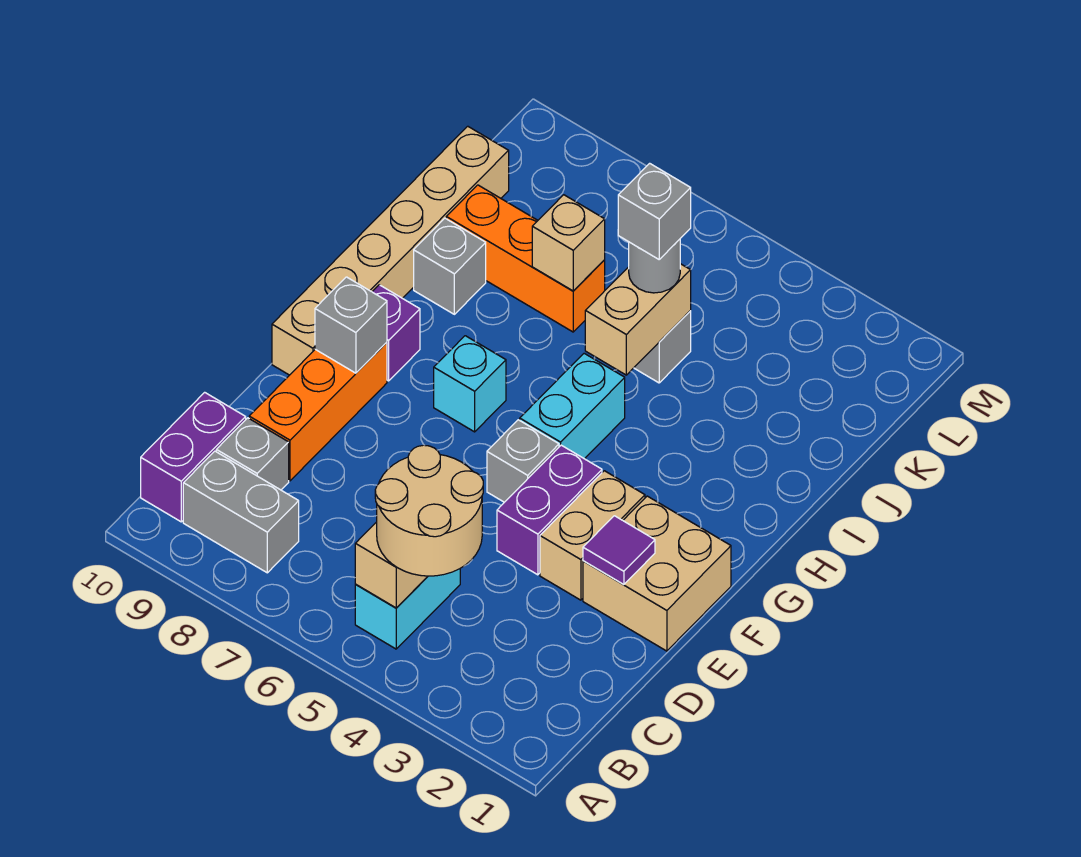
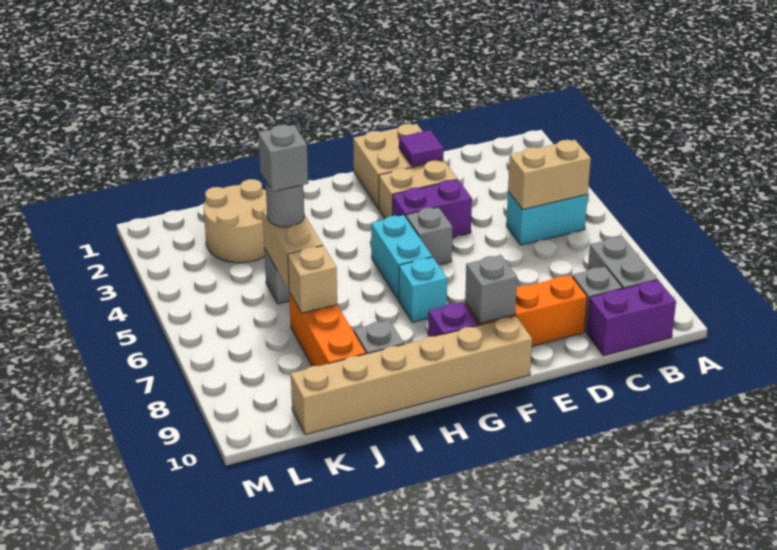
tan 2x2 round brick [375,445,483,576] -> tan 2x2 round brick moved to [203,179,267,263]
cyan 1x2 brick [520,353,625,459] -> cyan 1x2 brick turned to [371,215,432,300]
tan 1x2 brick [585,264,691,375] -> tan 1x2 brick turned to [262,209,323,290]

